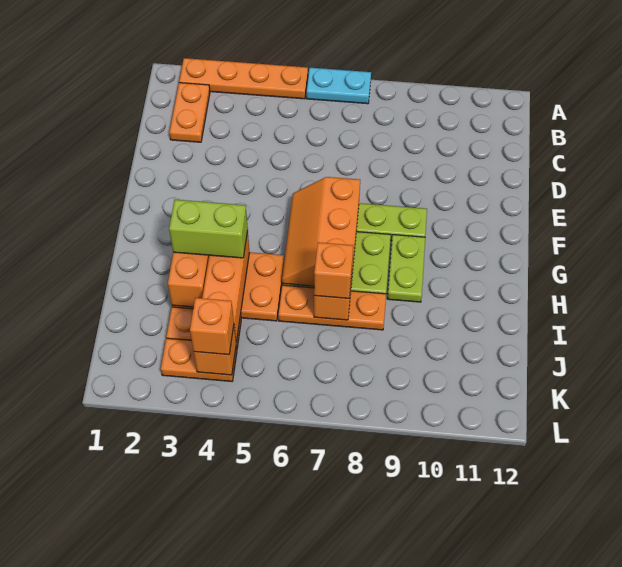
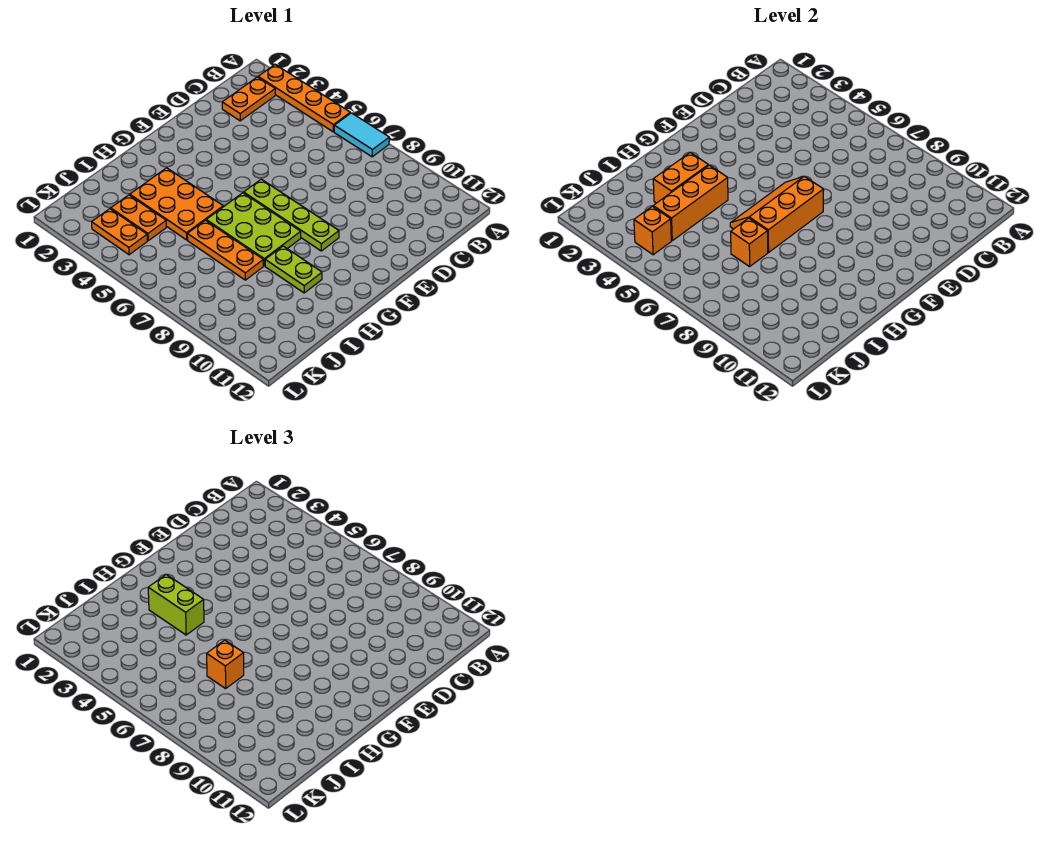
cyan 1x2 plate [306,68,371,104] -> cyan 1x2 tile [334,113,389,157]
lime 1x2 plate [387,235,425,302] -> lime 1x2 plate turned to [265,246,322,293]
orange 1x1 brick [190,298,234,355] -> none

